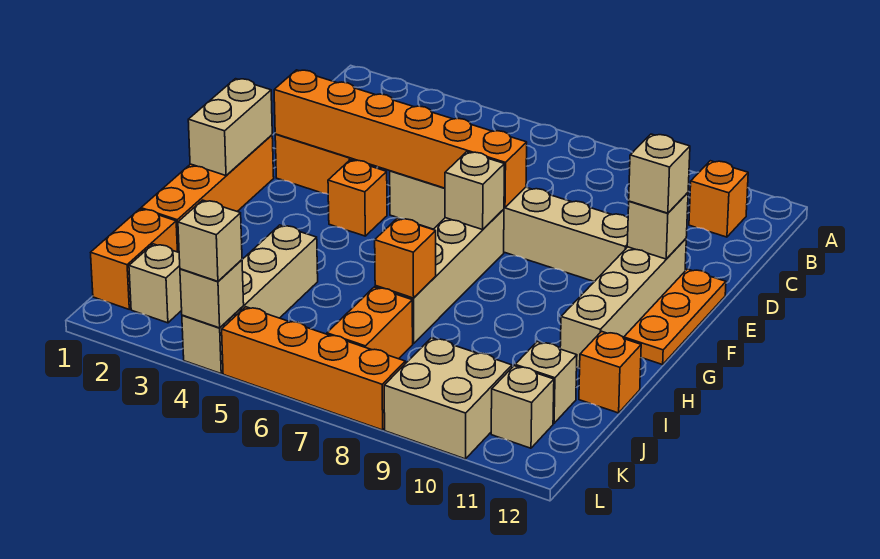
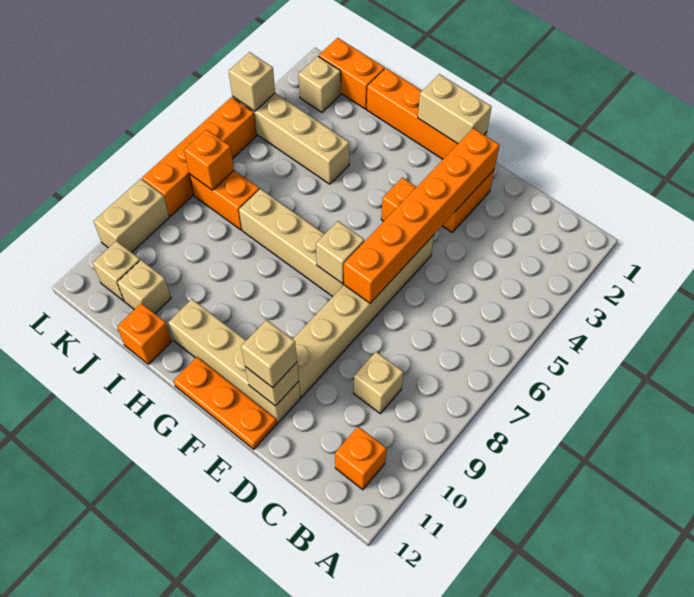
orange 1x1 brick [375,218,436,298] -> orange 1x1 brick moved to [184,130,234,190]
tan 2x2 brick [384,338,512,459] -> tan 1x2 brick [94,179,169,252]
tan 1x1 brick [178,200,242,281] -> tan 1x1 brick moved to [354,352,403,413]

